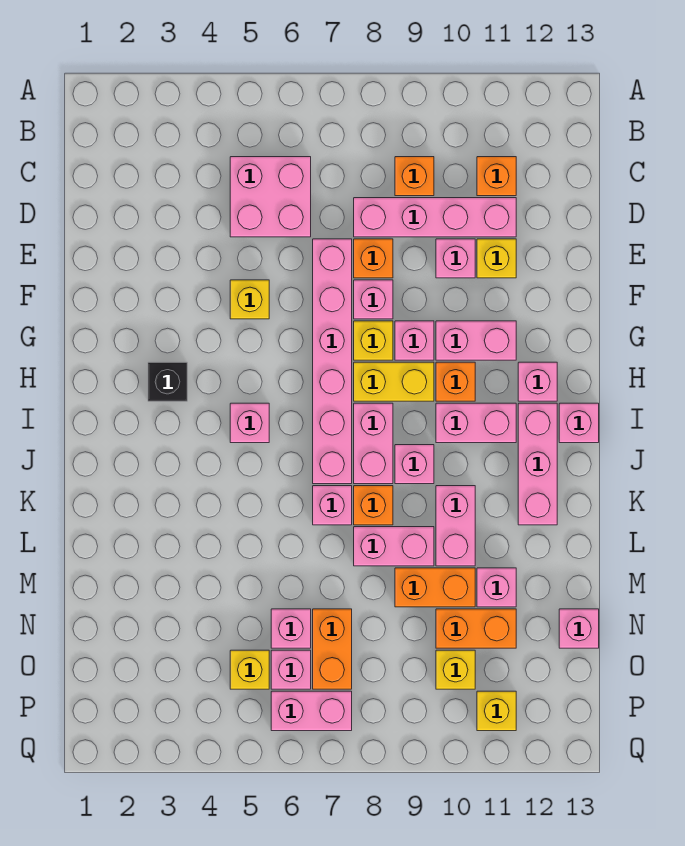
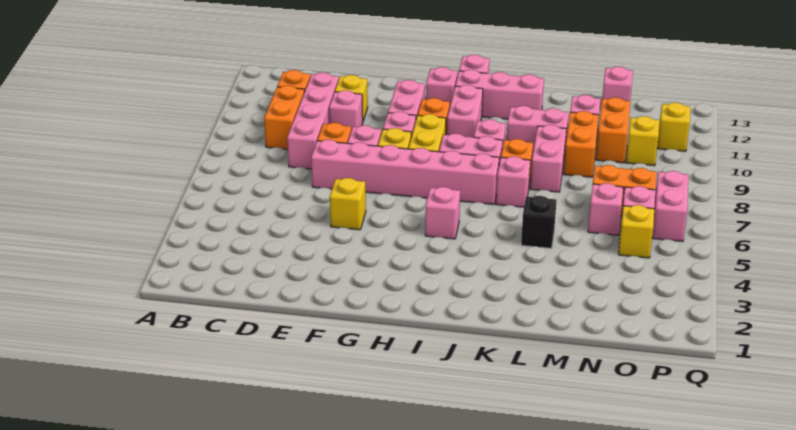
pink 2x2 brick [230,157,311,237] -> none
orange 1x1 brick [395,157,434,196] -> orange 1x2 brick [264,85,304,149]
black 1x1 brick [148,362,187,401] -> black 1x1 brick moved to [521,196,556,248]

